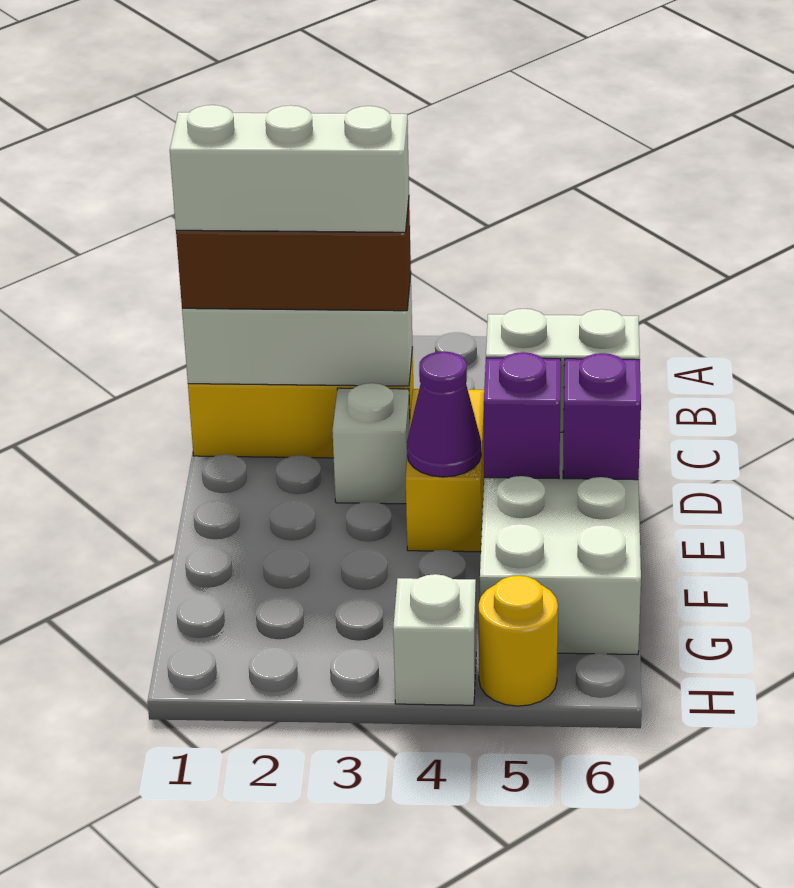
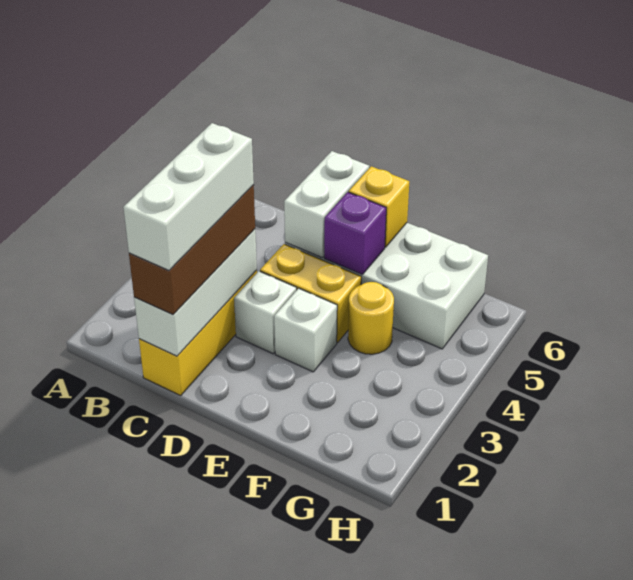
purple 1x1 cone [407,351,481,477] -> none
purple 1x1 brick [563,353,641,480] -> yellow 1x1 brick [349,166,409,247]
white 1x1 brick [393,574,476,705] -> white 1x1 brick moved to [274,288,337,372]
yellow 1x1 round brick [479,576,558,706] -> yellow 1x1 round brick moved to [348,282,394,354]

